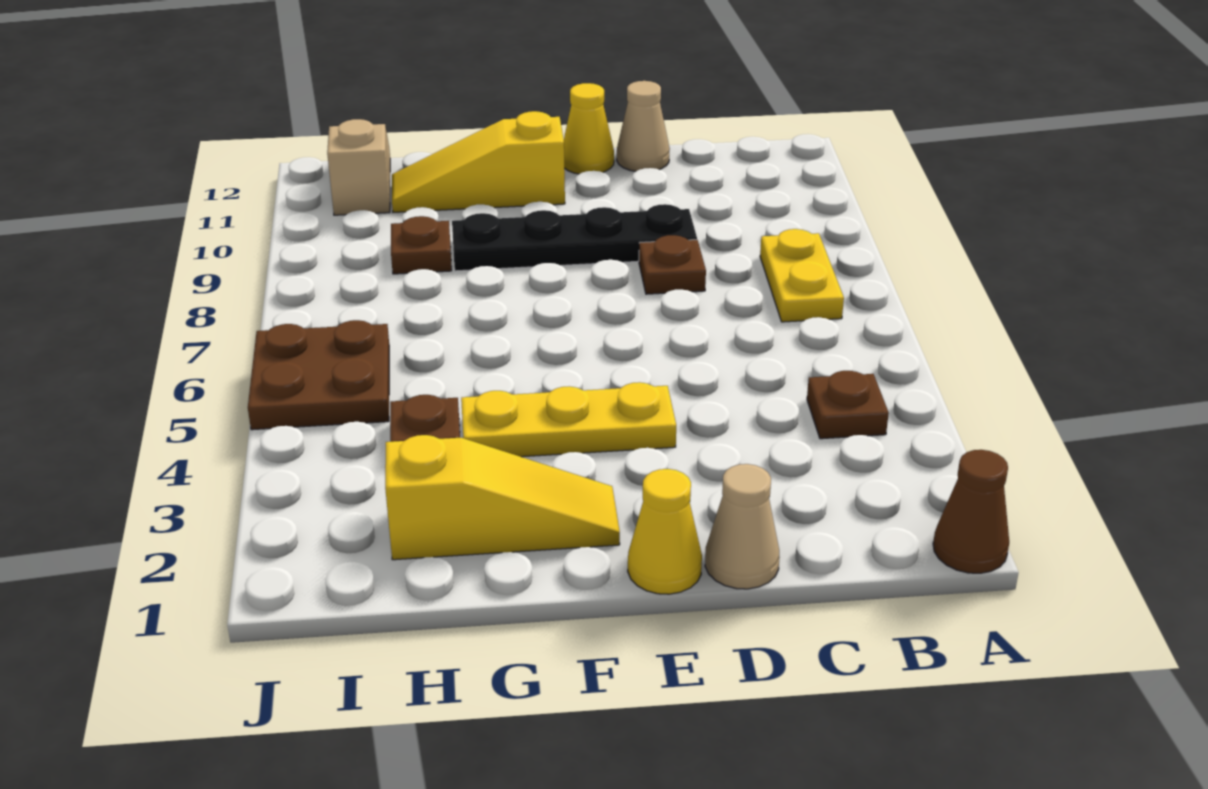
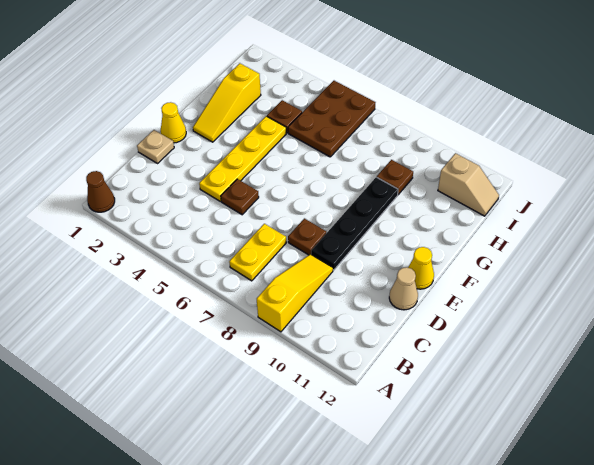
brown 1x1 plate [807,371,889,439] -> brown 1x1 plate moved to [221,179,259,215]
yellow 1x2 plate [760,229,844,322] -> yellow 1x2 plate turned to [229,224,286,281]
tan 1x1 cone [705,464,780,589] -> tan 1x1 plate [137,130,174,163]
yellow 1x3 plate [461,382,676,457] -> yellow 1x4 plate [199,116,286,201]
yellow 1x3 slope [392,111,565,212] -> yellow 1x3 slope moved to [257,254,333,332]
brown 2x2 plate [248,320,389,430] -> brown 2x3 plate [288,81,375,157]

